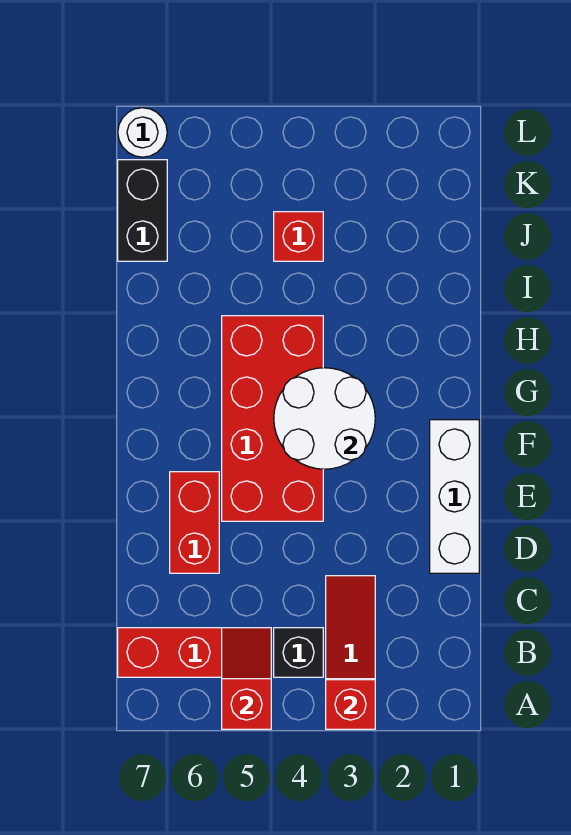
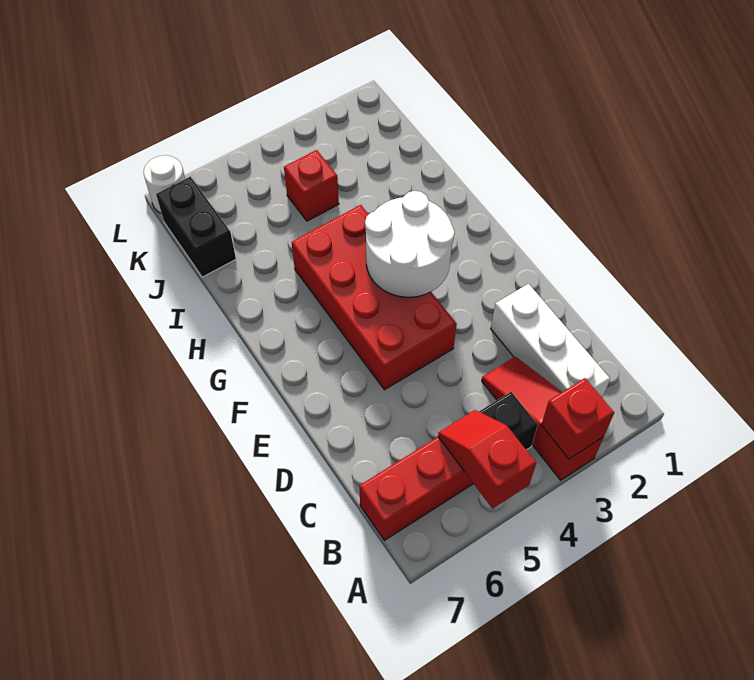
white 1x3 brick [430,420,479,573] -> white 1x3 brick moved to [491,284,610,398]
red 1x2 brick [170,472,219,573] -> none

